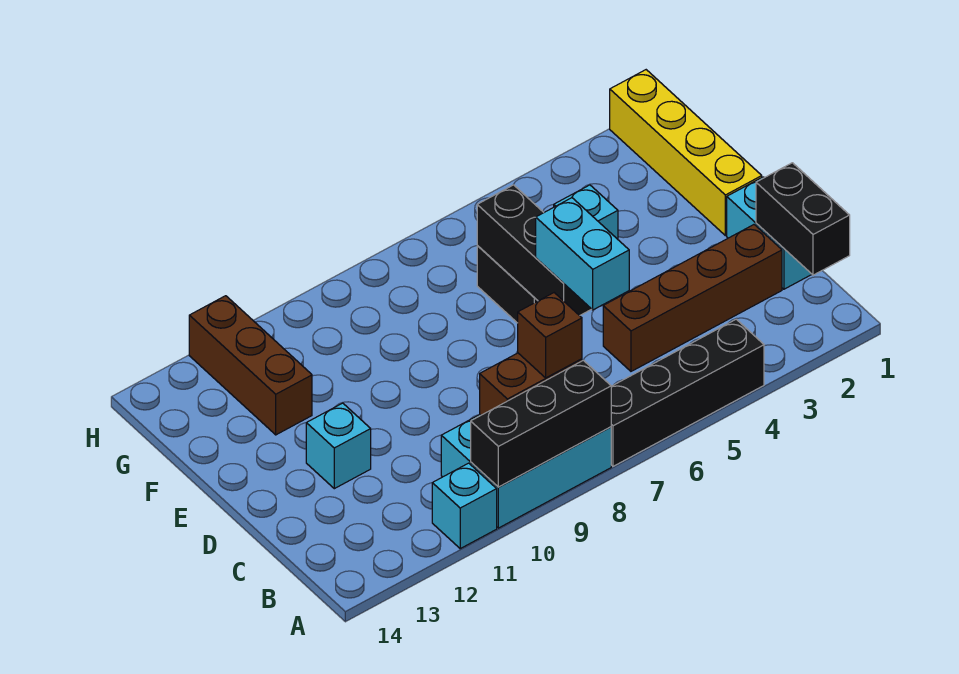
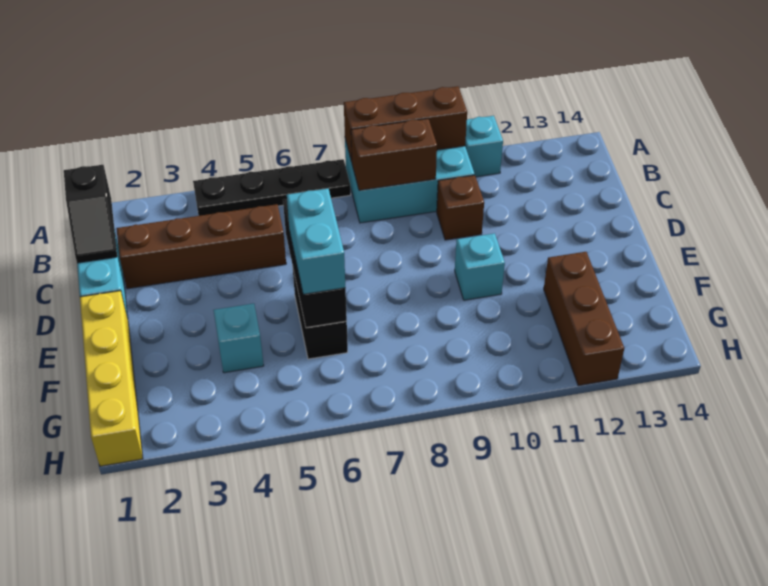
black 1x4 brick [611,319,764,466] -> black 1x4 plate [193,159,351,216]
black 1x3 brick [471,360,611,487] -> brown 1x3 brick [344,86,467,162]
black 1x2 brick [756,163,850,275] -> black 1x2 slope [64,165,117,263]
brown 1x1 brick [518,293,582,378] -> brown 1x1 brick moved to [437,175,484,240]
cyan 1x2 brick [536,198,629,310] -> cyan 1x2 brick moved to [287,188,345,294]
cyan 1x1 brick [306,403,371,489] -> cyan 1x1 brick moved to [455,233,505,300]

